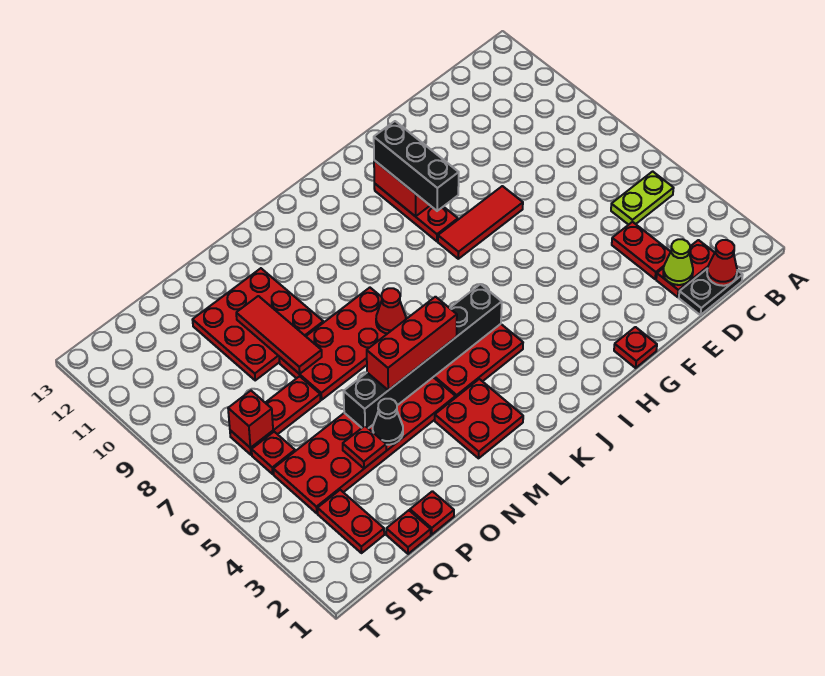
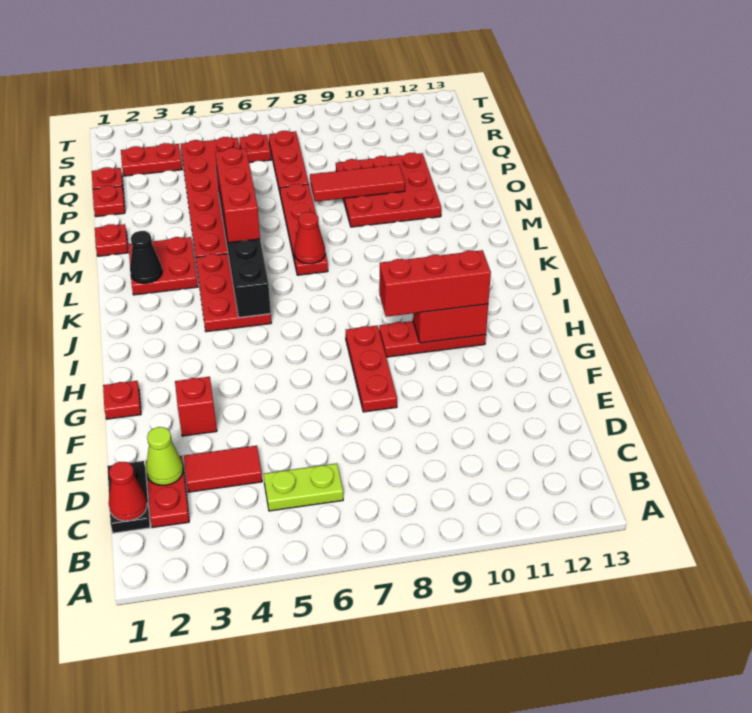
lime 1x2 plate [611,171,674,225] -> lime 1x2 plate turned to [264,463,343,511]
red 1x2 plate [612,222,671,279] -> red 1x2 tile [184,446,262,492]
red 1x3 tile [438,186,523,259] -> red 1x3 plate [346,326,397,412]
black 1x3 brick [374,121,459,211] -> red 1x3 brick [379,250,491,317]
red 2x4 plate [279,288,407,400] -> red 1x4 plate [280,184,328,275]
black 1x1 cone [373,399,403,445] -> black 1x1 cone moved to [130,231,162,283]
red 1x1 plate [343,426,386,468] -> red 1x1 plate moved to [95,224,128,256]
red 1x1 brick [228,391,273,448] -> red 1x1 brick moved to [175,377,217,436]

